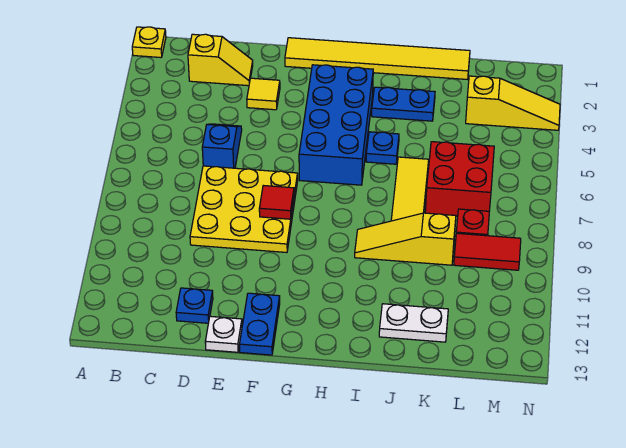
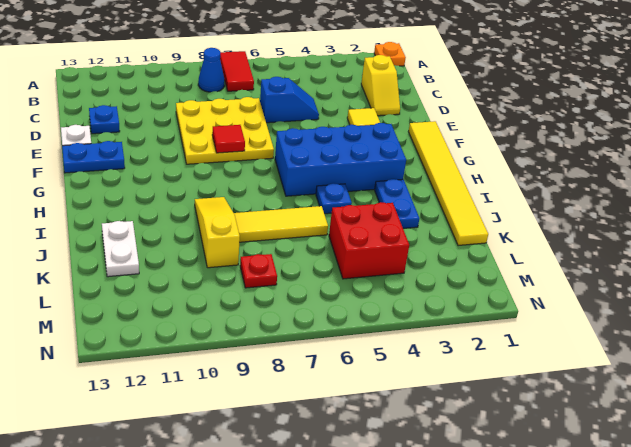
yellow 1x1 plate [132,27,166,57] -> orange 1x1 plate [374,42,406,66]
none -> blue 1x1 cone [198,48,225,92]
red 2x2 brick [425,142,494,216] -> red 2x2 brick moved to [329,202,409,279]
yellow 1x3 slope [466,76,560,130] -> none
red 1x2 tile [454,233,521,270] -> red 1x2 tile moved to [220,51,254,91]

